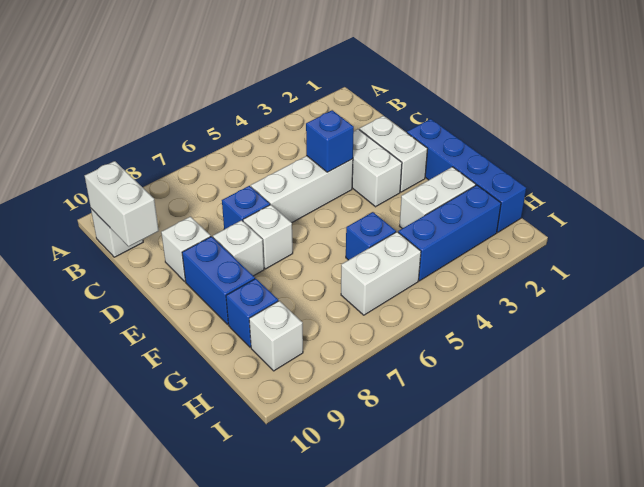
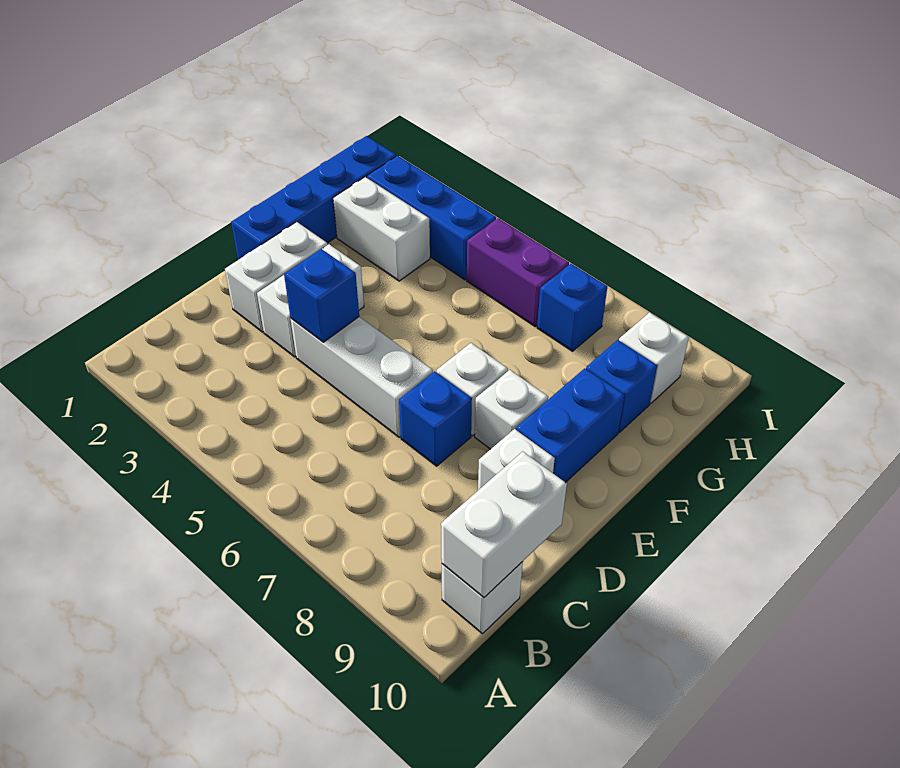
blue 1x1 brick [346,212,396,260] -> blue 1x1 brick moved to [537,264,607,351]
white 1x2 brick [341,232,421,315] -> purple 1x2 brick [467,218,569,327]

